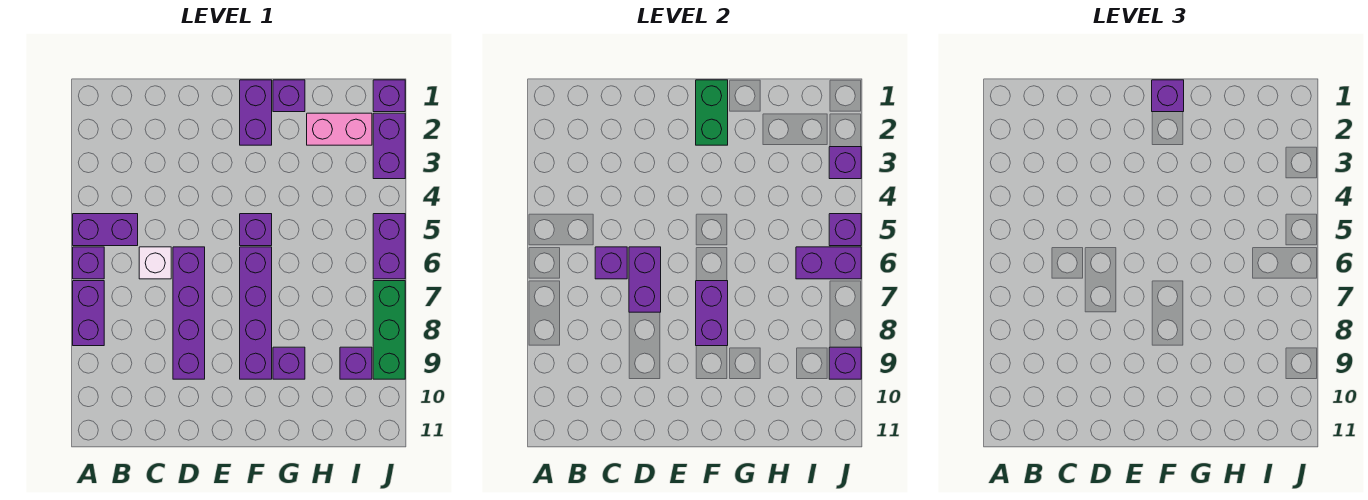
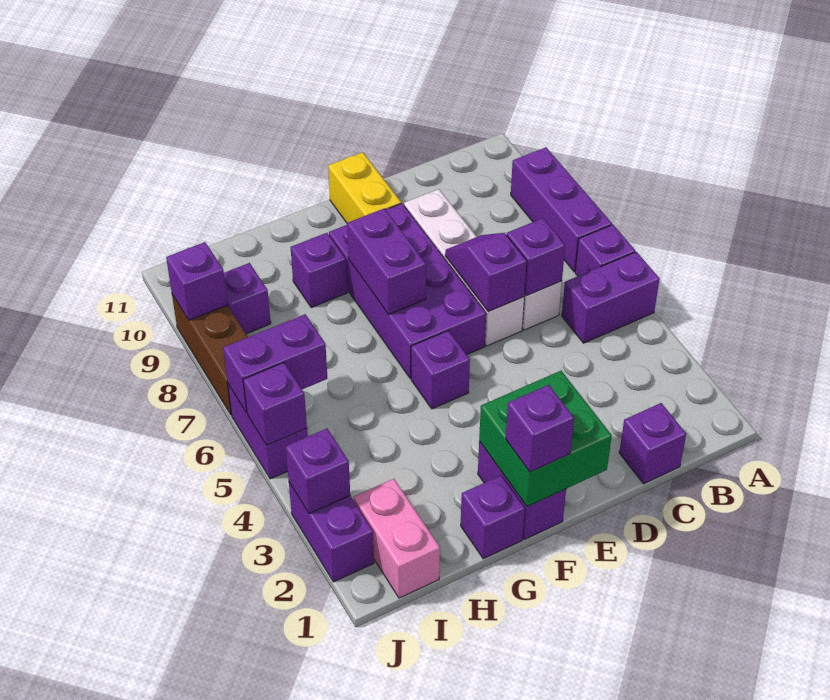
purple 1x2 brick [73,281,104,346] -> purple 1x3 brick [511,147,612,272]
purple 1x4 brick [173,247,205,379] -> white 1x4 brick [404,189,524,346]
purple 1x2 brick [629,247,661,312] -> purple 1x2 slope [445,233,527,312]
none -> yellow 1x2 brick [328,152,401,223]
green 1x2 brick [696,80,728,145] -> green 2x2 brick [479,371,612,507]
purple 1x4 brick [240,247,272,379] -> purple 2x4 brick [329,203,486,379]
pink 1x2 brick [307,113,372,145] -> pink 1x2 brick turned to [354,479,440,598]
purple 1x1 brick [373,80,405,112] -> purple 1x1 brick moved to [619,403,686,484]
green 1x3 brick [373,281,405,379] -> brown 1x3 brick [172,294,248,415]

